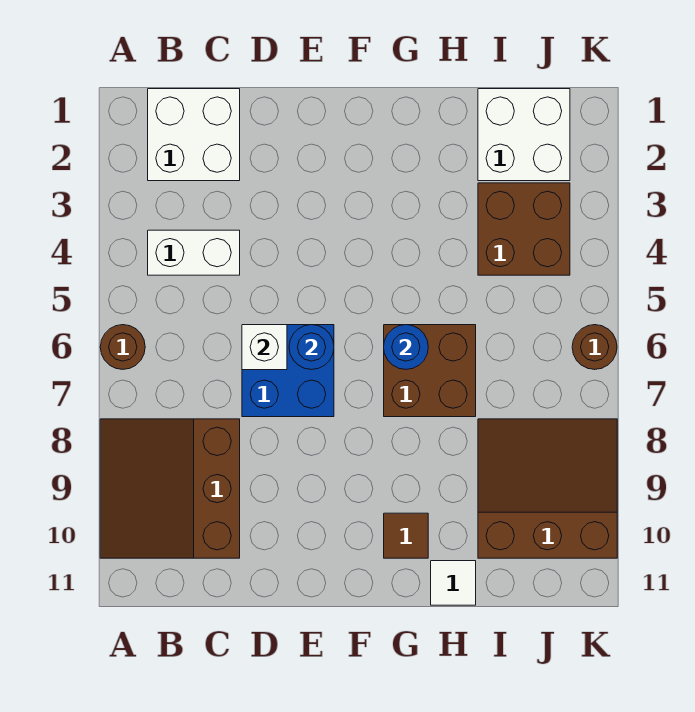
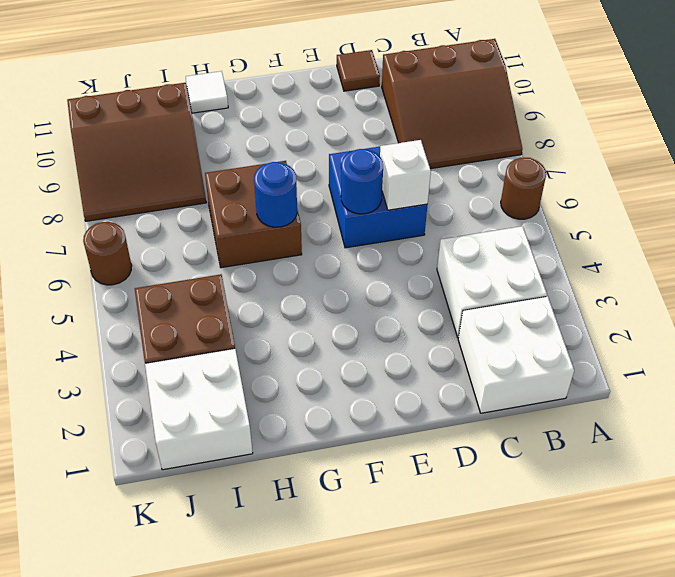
brown 3x3 slope [100,419,240,558] -> brown 3x3 slope turned to [382,39,522,169]
white 1x2 brick [148,230,240,275] -> white 2x2 brick [437,226,547,338]
brown 1x1 tile [384,513,428,558] -> brown 1x1 tile moved to [337,50,380,91]

